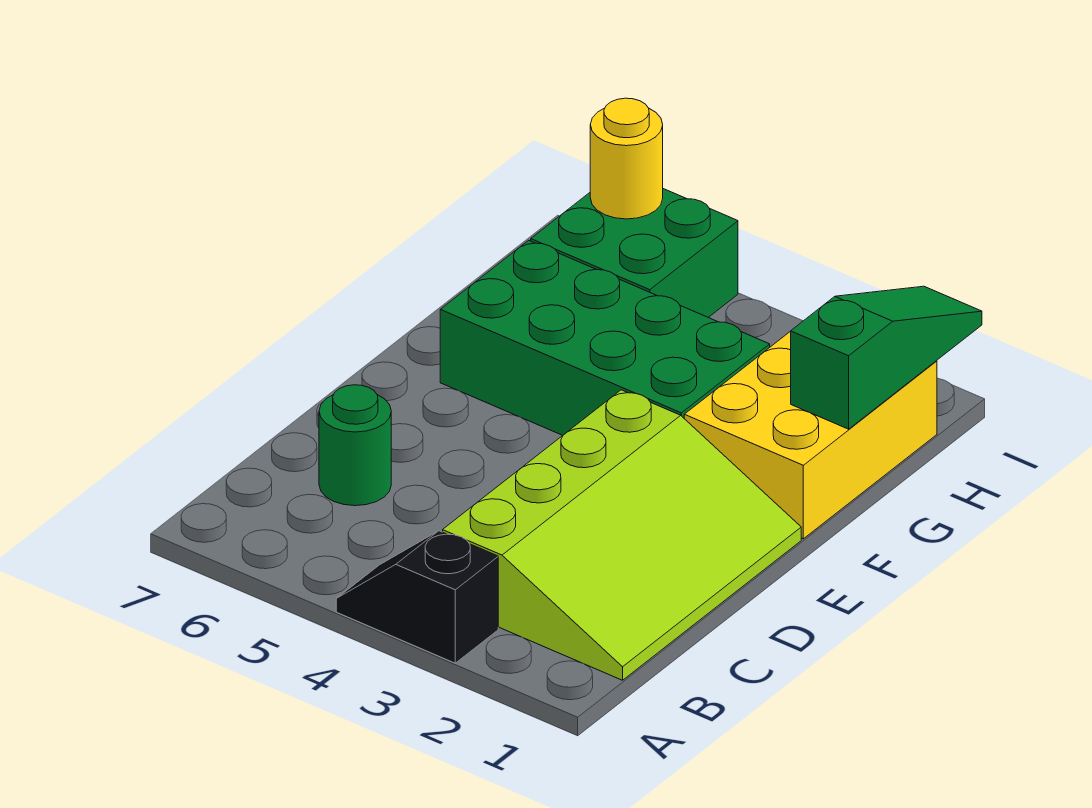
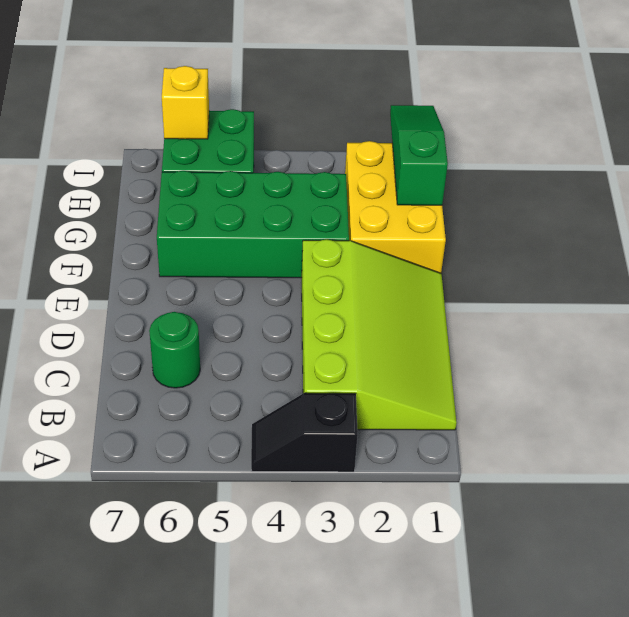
yellow 1x1 round brick [590,98,663,219] -> yellow 1x1 brick [162,66,209,139]

